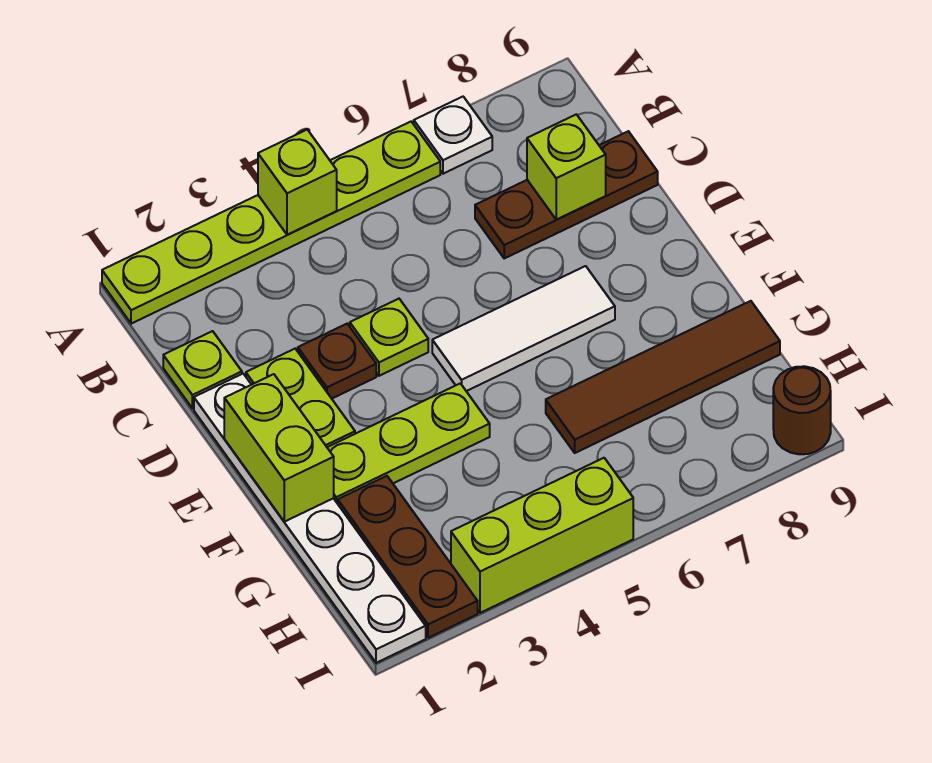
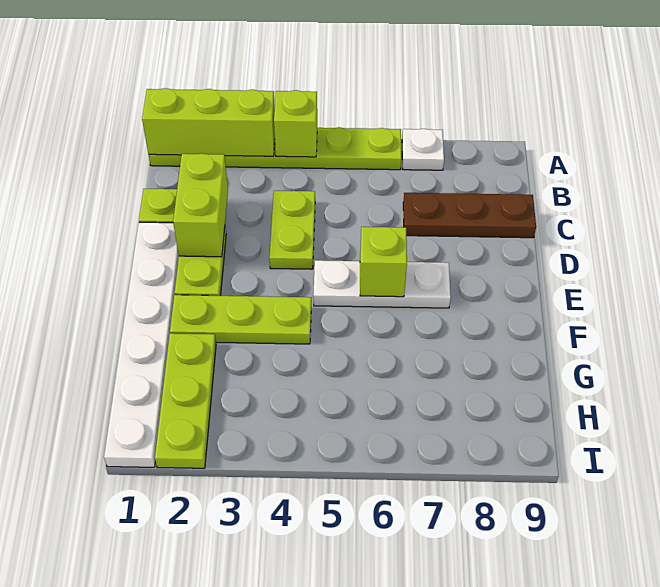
lime 1x1 brick [527,114,606,219] -> lime 1x1 brick moved to [360,227,407,297]
brown 1x1 plate [298,324,376,399] -> none
lime 1x1 plate [350,299,428,376] -> lime 1x2 plate [269,191,315,269]
lime 1x2 brick [224,374,334,522] -> lime 1x2 brick moved to [173,154,228,257]
white 1x3 tile [432,266,615,391] -> white 1x3 plate [313,260,451,308]
brown 1x3 plate [338,476,478,638] -> lime 1x3 plate [155,333,216,468]
brown 1x4 tile [546,301,780,453] -> none
lime 1x3 brick [451,458,633,613] -> lime 1x3 brick moved to [142,88,275,156]
brown 1x1 round brick [773,366,831,454] -> none

